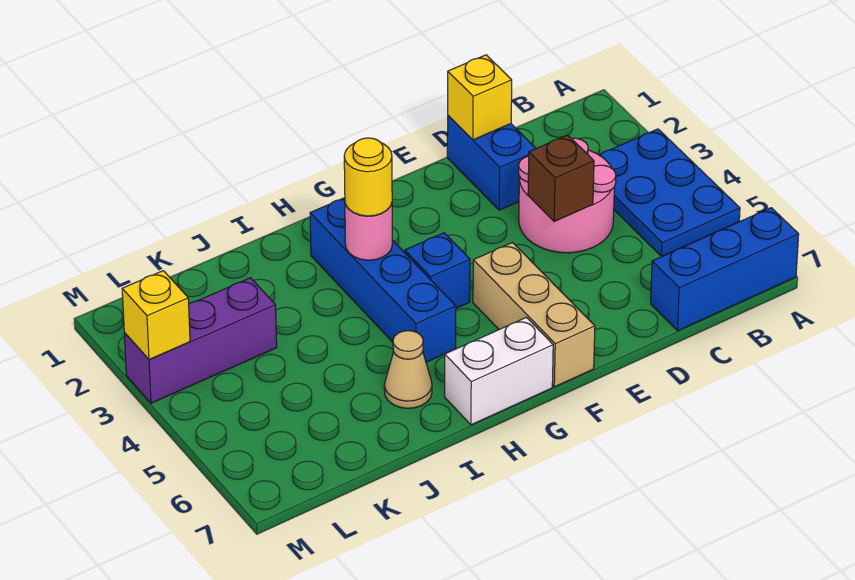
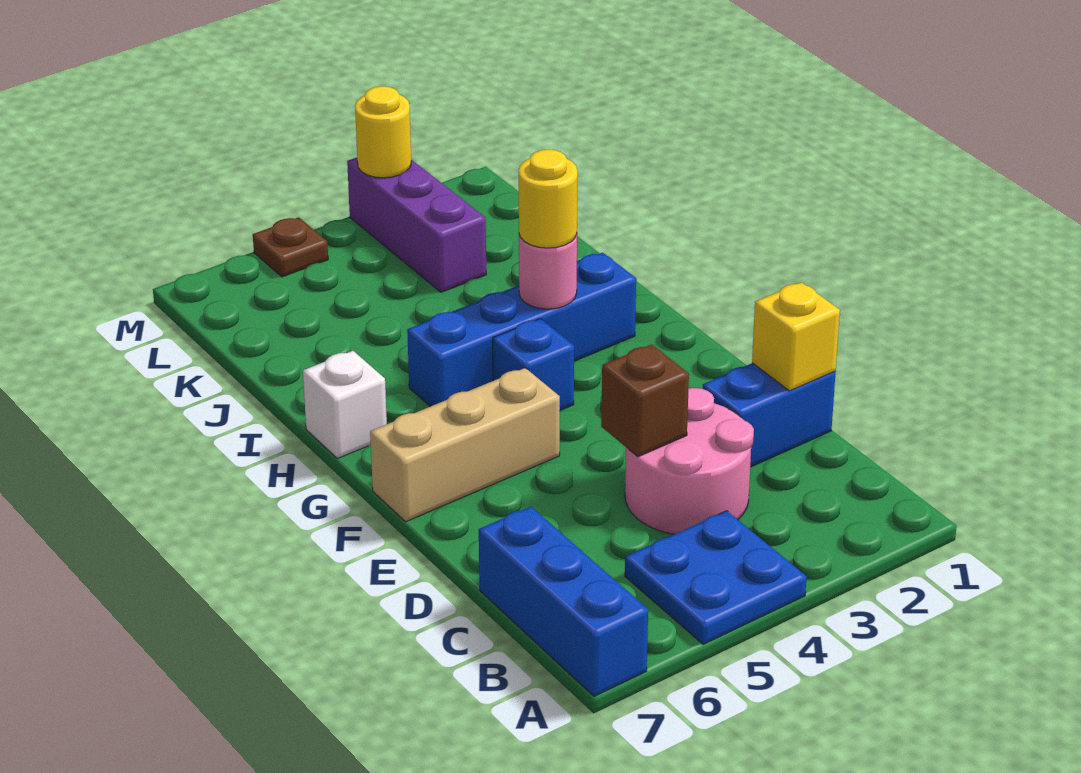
blue 2x3 plate [599,129,740,257] -> blue 2x2 plate [625,511,807,644]
white 1x2 brick [445,317,553,425] -> white 1x1 brick [303,351,387,458]
tan 1x1 cone [384,331,432,408] -> none
yellow 1x1 brick [122,271,190,359] -> yellow 1x1 round brick [355,86,411,178]
none -> brown 1x1 plate [253,217,328,277]

